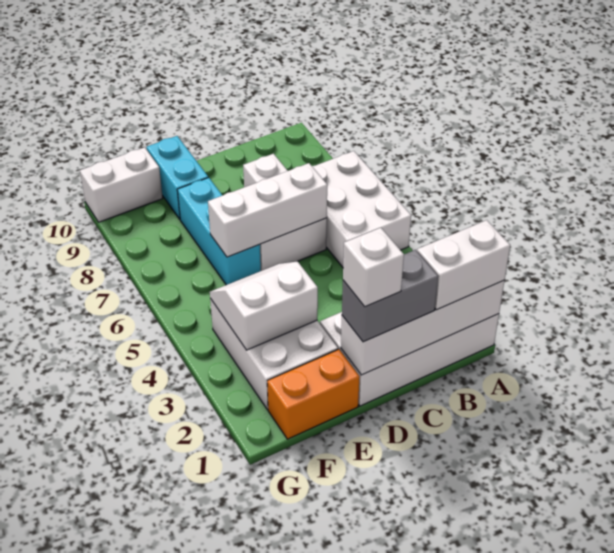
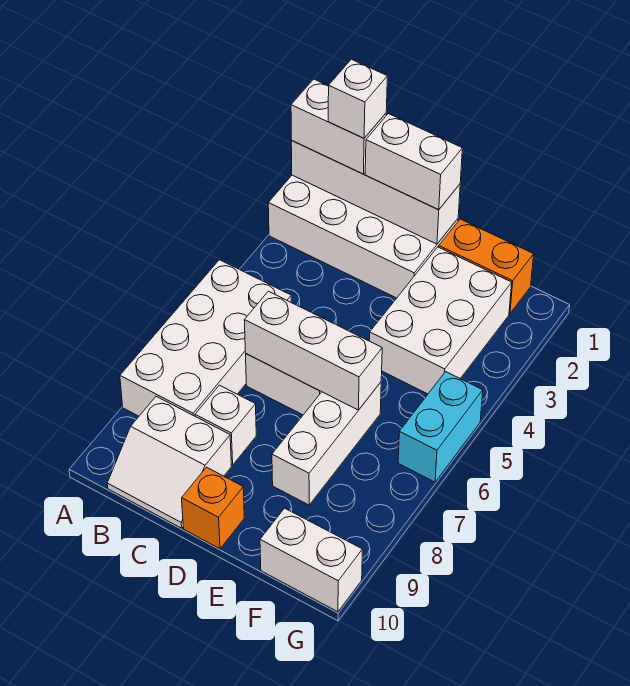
white 2x3 brick [312,151,411,267] -> white 2x4 brick [120,260,291,416]
grey 1x2 brick [342,250,438,342] -> white 1x2 brick [365,114,462,210]
white 1x1 brick [343,228,404,307] -> white 1x1 brick moved to [328,59,387,138]
none -> orange 1x1 brick [182,467,244,549]
white 2x2 slope [210,261,318,350] -> white 2x2 slope moved to [107,396,231,528]
cyan 1x3 brick [177,177,261,285] -> white 1x3 brick [272,382,381,505]
cyan 1x2 brick [147,136,208,219] -> cyan 1x2 brick moved to [398,372,483,482]

